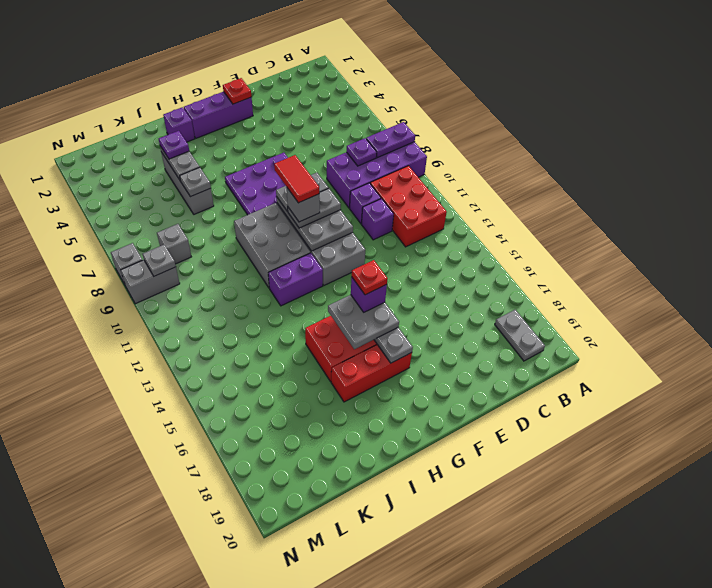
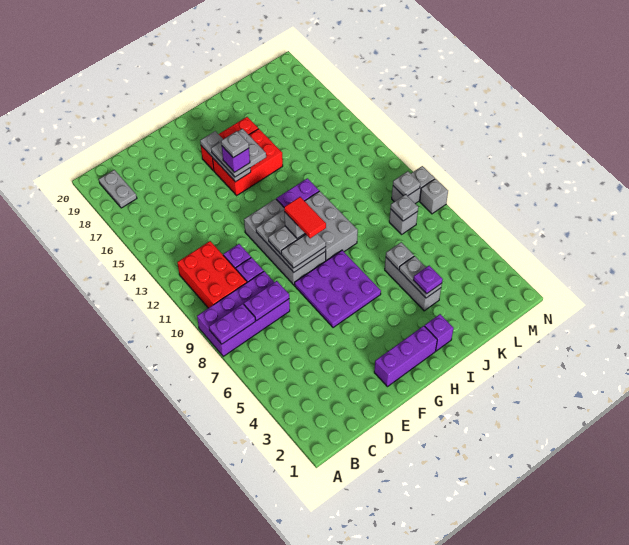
purple 1x1 plate [346,138,377,166] -> purple 1x2 plate [244,281,289,321]
red 1x1 plate [223,78,252,104] -> none
red 1x1 plate [352,260,388,295] -> grey 1x1 plate [221,131,249,158]
none -> grey 1x1 plate [391,194,418,221]

